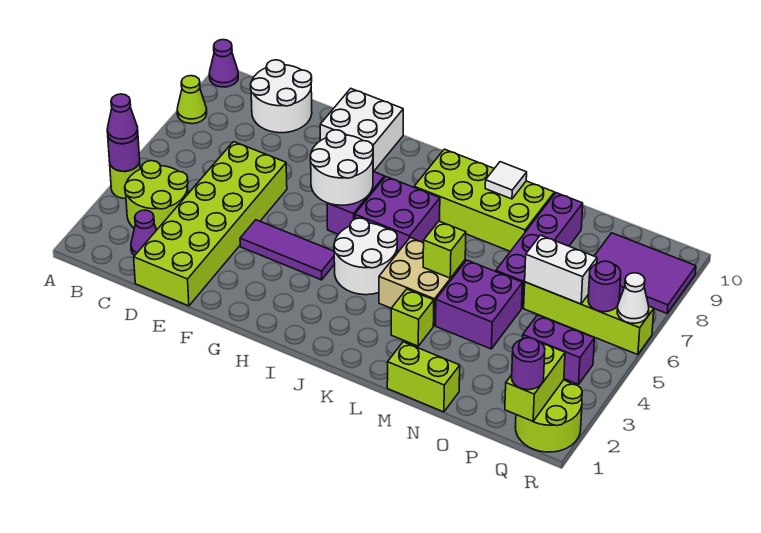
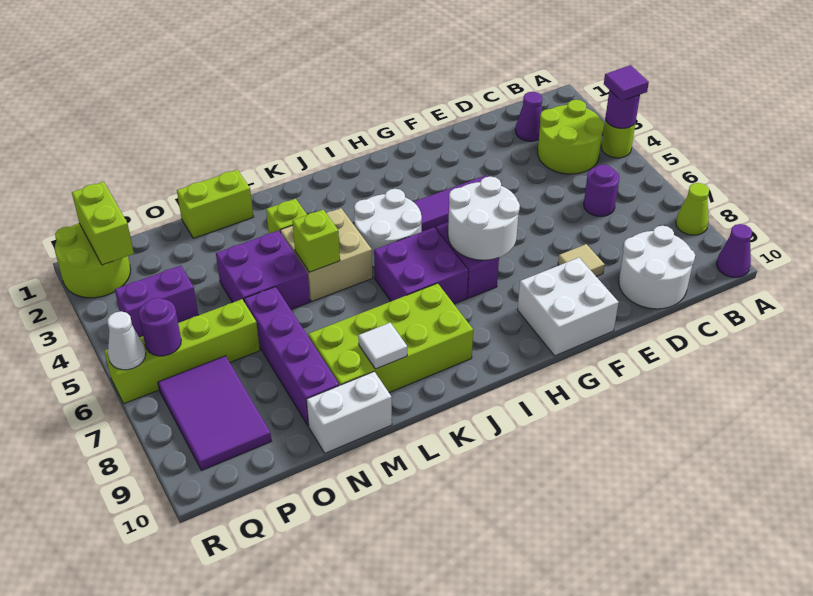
purple 1x1 cone [107,94,138,144] -> purple 1x1 tile [604,65,649,101]
lime 2x6 brick [134,142,287,306] -> none
none -> tan 1x1 tile [558,244,605,276]
white 1x2 brick [525,235,597,304] -> white 1x2 brick moved to [306,372,392,453]
purple 2x3 tile [595,233,696,313] -> purple 2x3 tile turned to [158,356,271,470]
purple 1x1 round brick [512,338,545,390] -> purple 1x1 round brick moved to [584,165,619,216]

